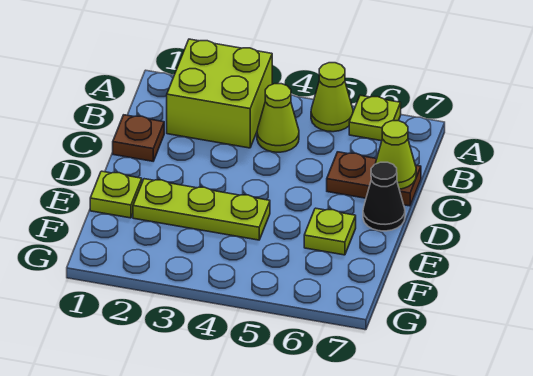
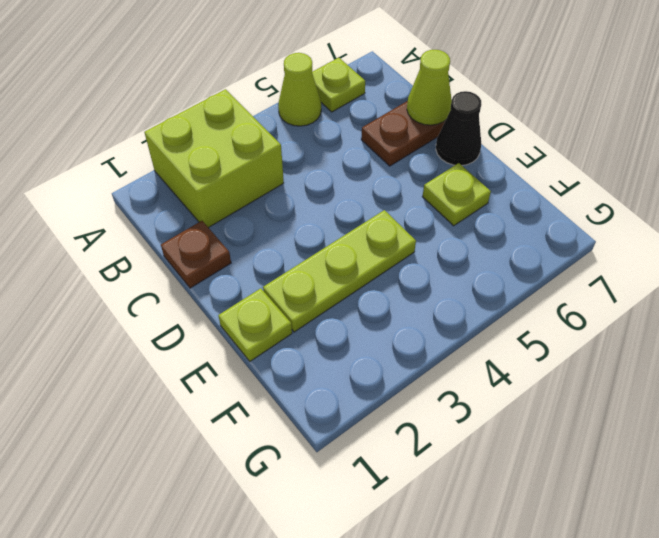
lime 1x1 cone [257,84,299,152] -> none

